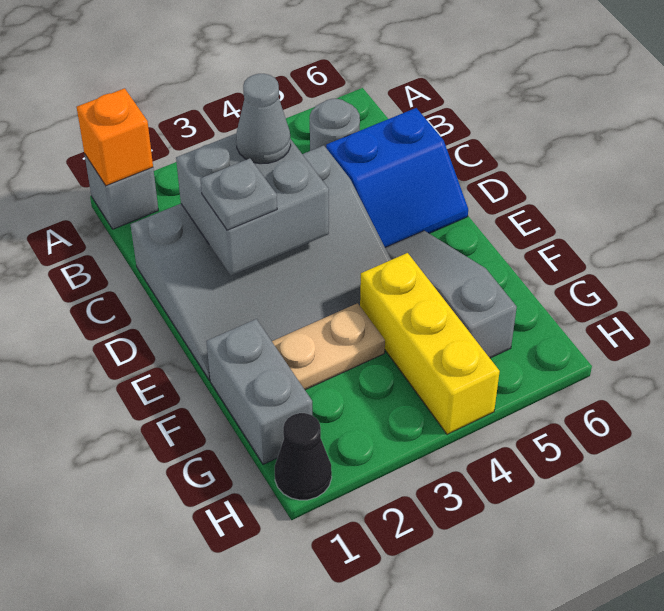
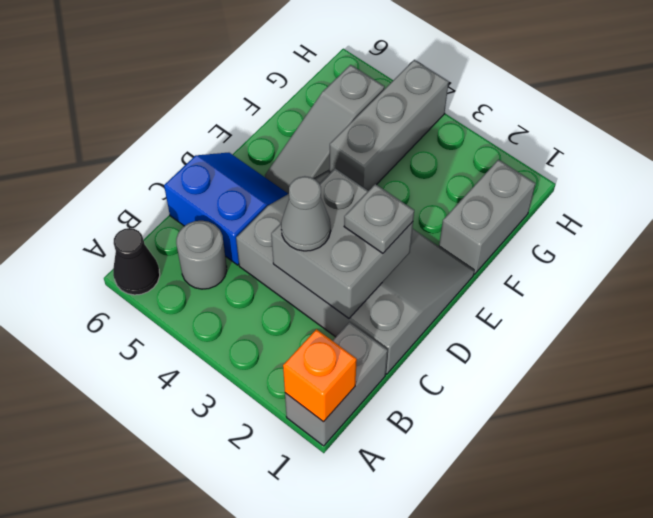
grey 1x1 brick [85,155,159,229] -> grey 1x2 brick [285,322,388,446]
tan 1x2 plate [272,303,385,390] -> none
yellow 1x3 brick [360,253,500,434] -> grey 1x3 brick [329,60,449,191]
black 1x1 cone [275,413,332,500] -> black 1x1 cone moved to [113,228,160,295]

